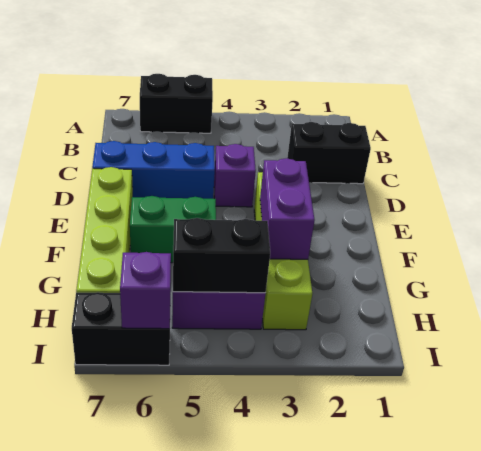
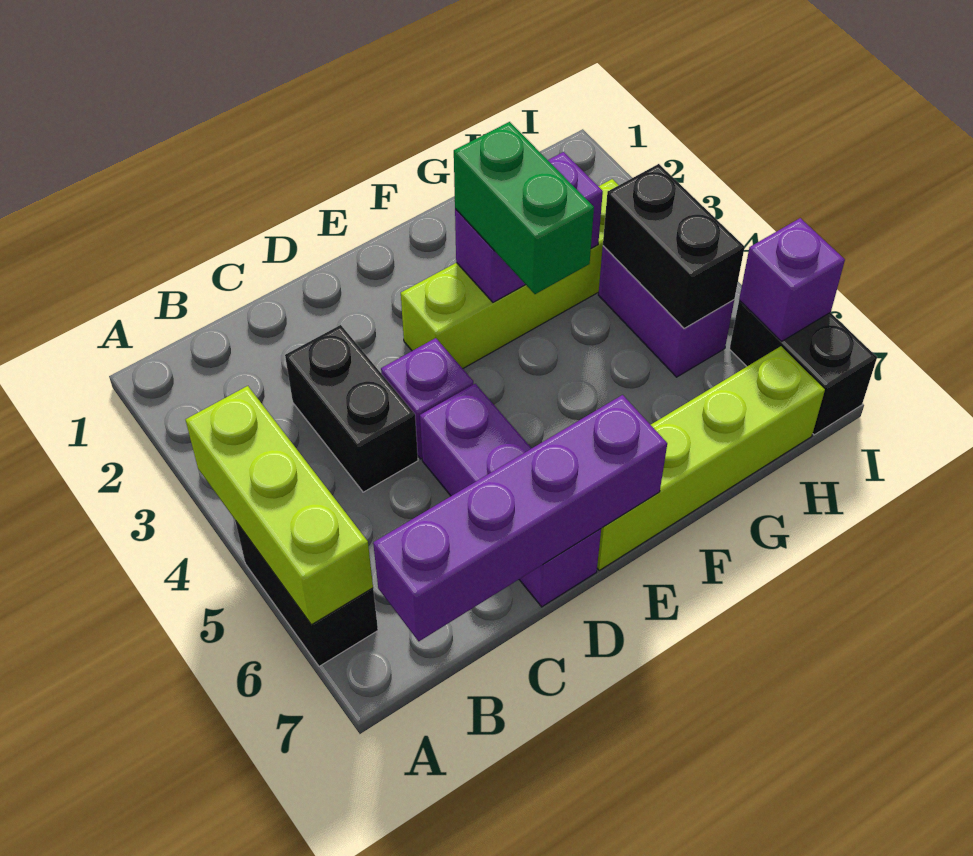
none -> lime 1x3 brick [185,386,373,625]
none -> purple 1x4 brick [373,395,667,641]
black 1x2 brick [287,122,371,184] -> black 1x2 brick moved to [285,325,418,492]
blue 1x3 brick [92,141,215,199] -> purple 1x3 brick [420,384,601,607]
green 1x2 brick [130,196,216,263] -> green 1x2 brick moved to [454,122,594,294]

